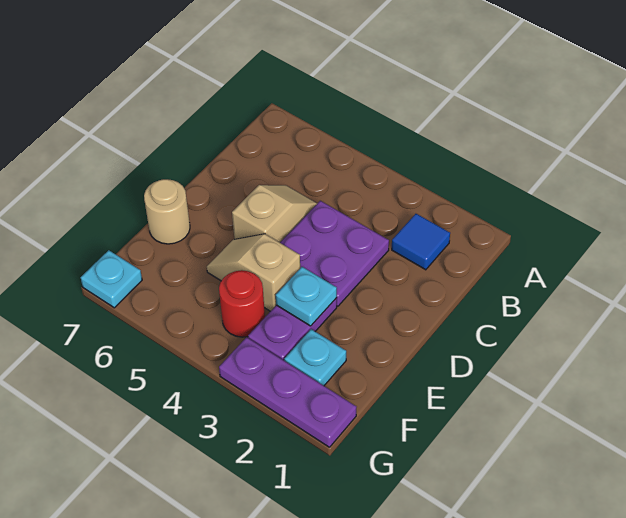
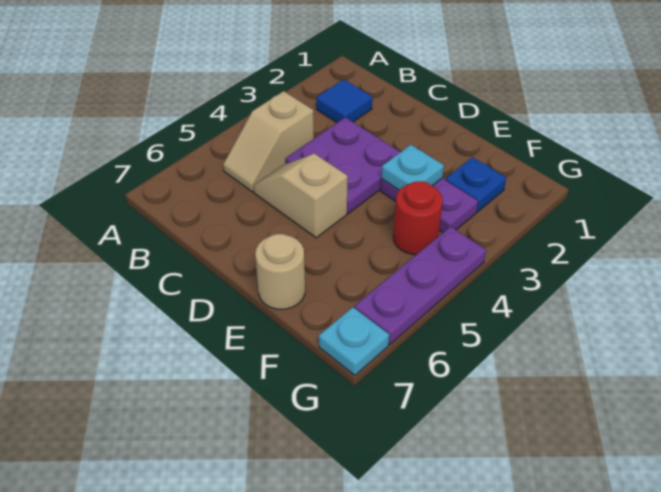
tan 1x2 slope [207,234,300,311] -> tan 1x2 slope moved to [223,91,314,192]
cyan 1x1 plate [284,329,346,386] -> blue 1x1 plate [445,157,506,212]
purple 1x3 plate [219,337,356,447] -> purple 1x3 plate moved to [355,227,486,344]

